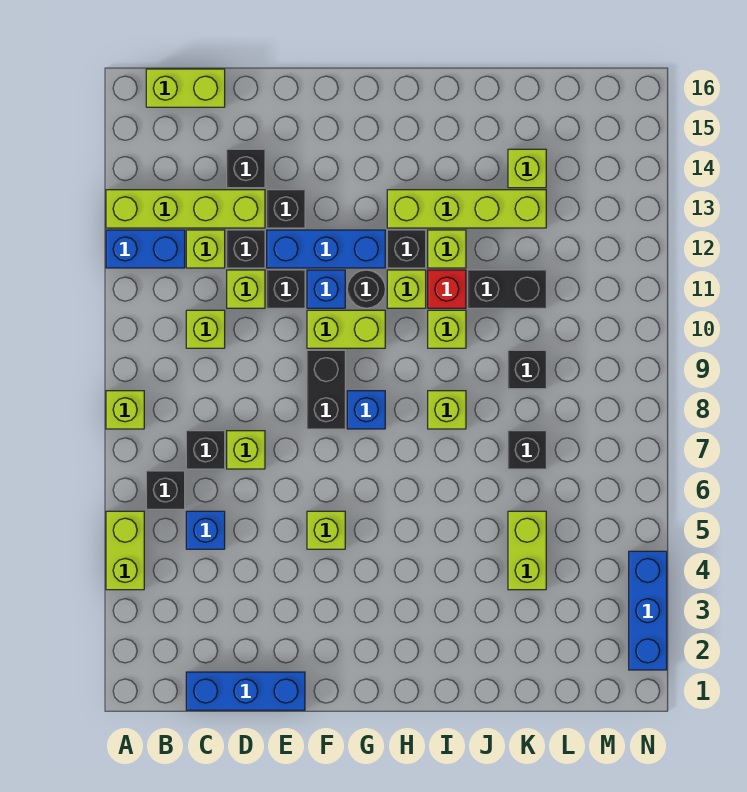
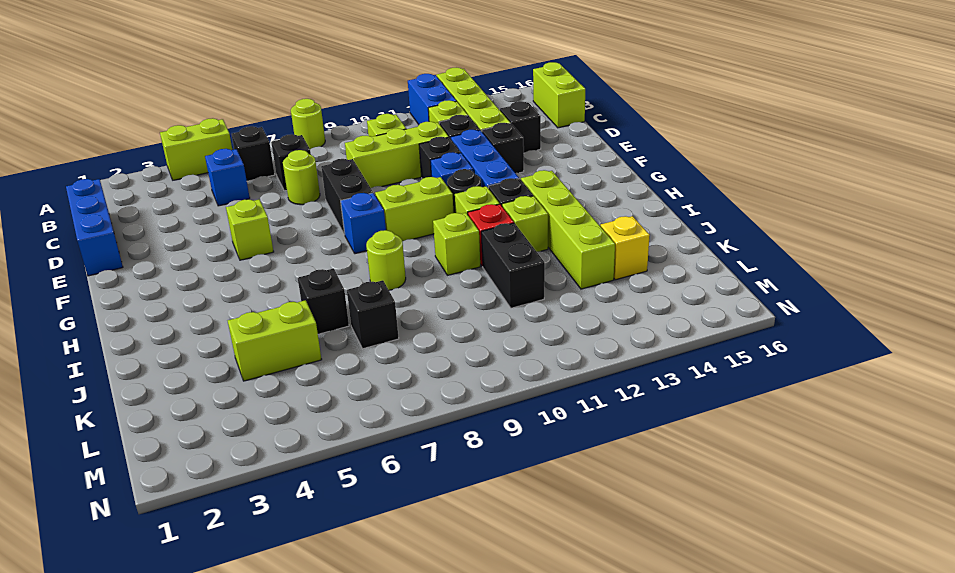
lime 1x1 brick [106,391,144,429] -> lime 1x1 round brick [291,99,325,149]
lime 1x1 brick [227,431,265,469] -> lime 1x1 round brick [283,150,320,205]
lime 1x1 brick [227,270,265,308] -> lime 1x3 brick [345,121,448,188]
black 1x2 brick [307,350,345,429] -> black 1x2 brick turned to [321,159,373,235]
lime 1x2 brick [307,310,385,348] -> lime 1x2 brick turned to [375,177,454,242]
lime 1x1 brick [428,391,466,429] -> lime 1x1 round brick [366,230,406,290]
black 1x1 brick [508,350,546,389] -> black 1x1 brick moved to [298,268,349,334]
lime 1x1 brick [508,149,546,188] -> yellow 1x1 brick [600,216,650,280]
blue 1x3 brick [629,551,667,670] -> none

